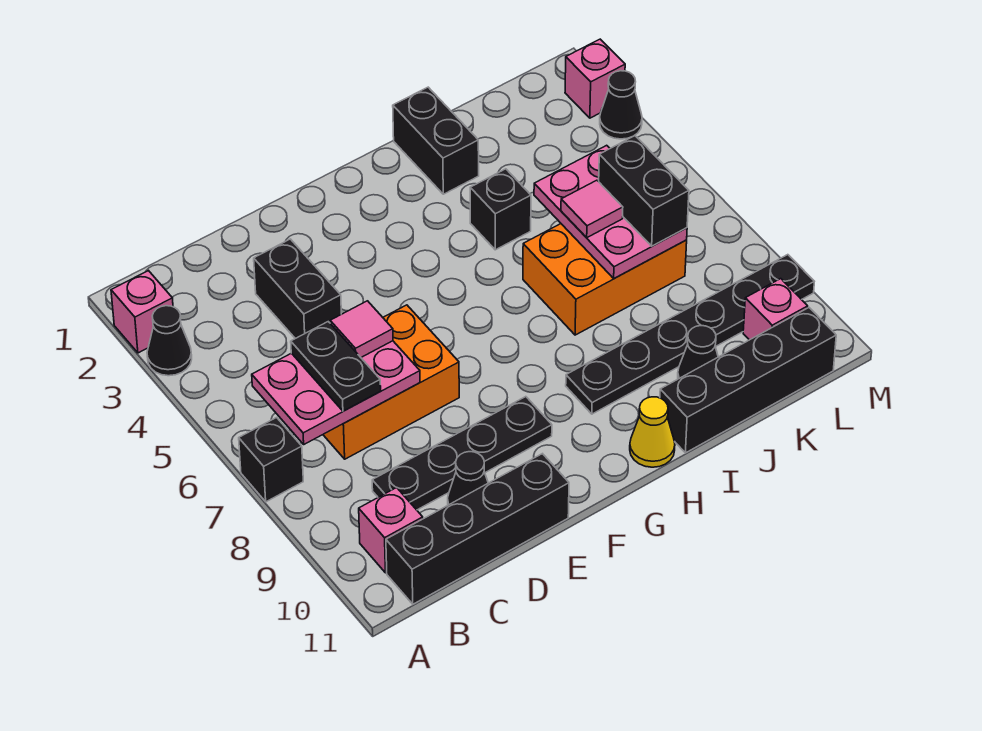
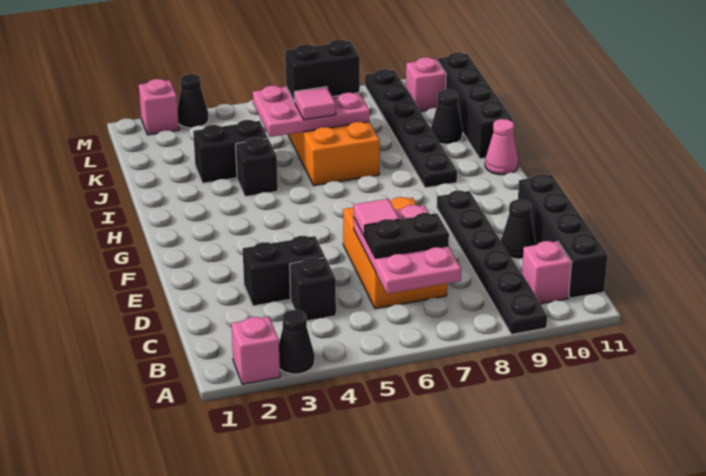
black 1x1 brick [239,418,303,502] -> black 1x1 brick moved to [290,258,336,321]
black 1x4 plate [372,397,552,510] -> black 1x6 plate [437,191,547,335]
yellow 1x1 cone [630,397,675,467] -> pink 1x1 cone [485,119,518,175]
black 1x2 brick [393,87,479,194] -> black 1x2 brick moved to [193,120,268,183]

